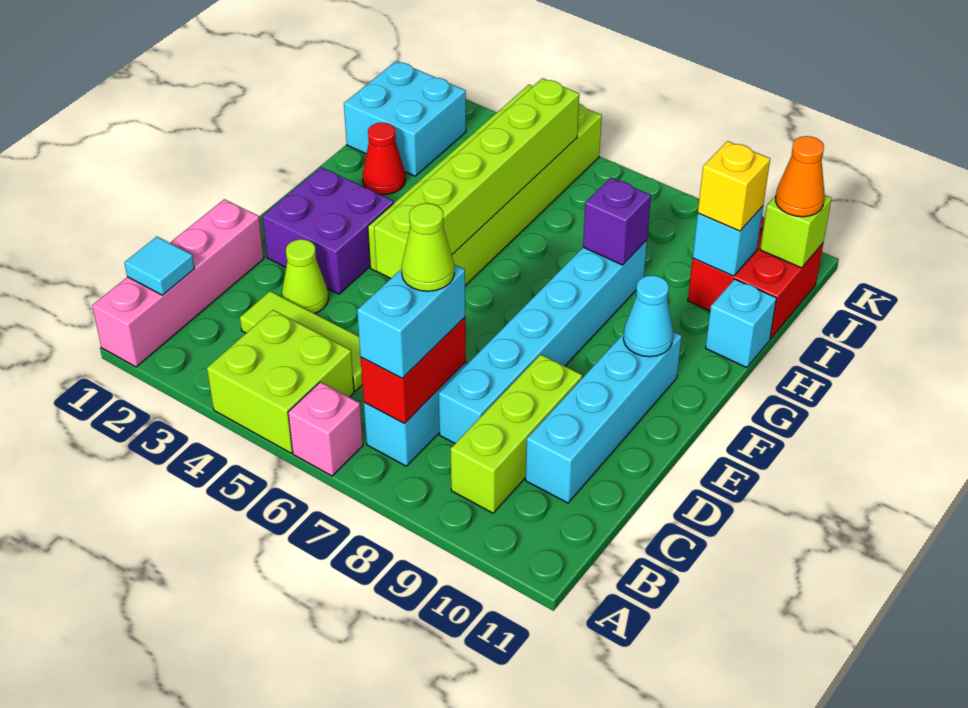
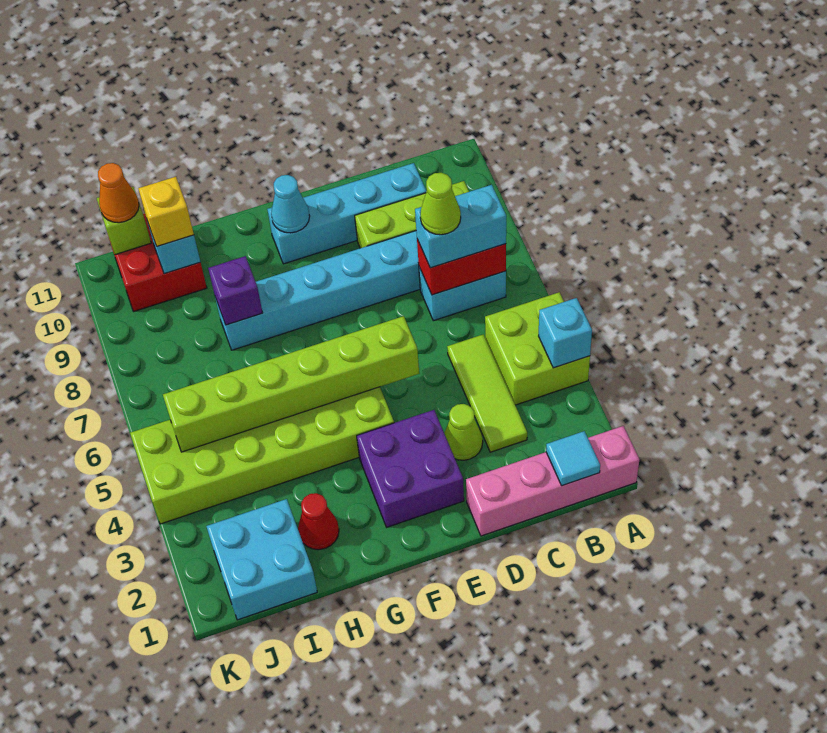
pink 1x1 brick [288,382,363,476] -> none
cyan 1x1 brick [706,279,777,368] -> cyan 1x1 brick moved to [539,298,592,368]

